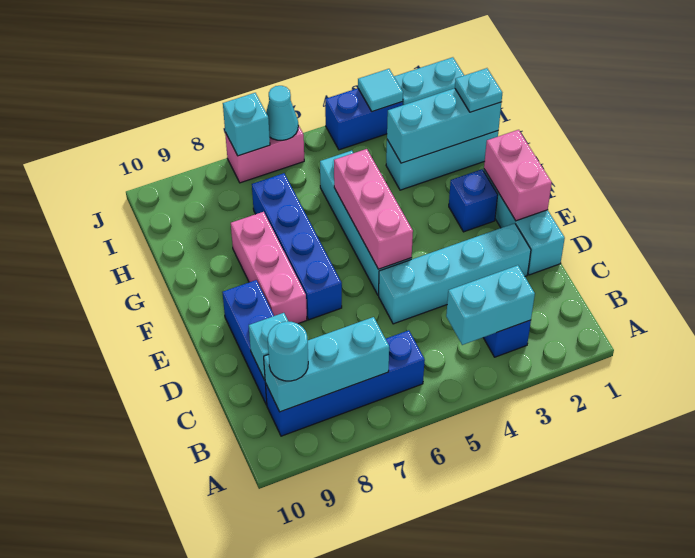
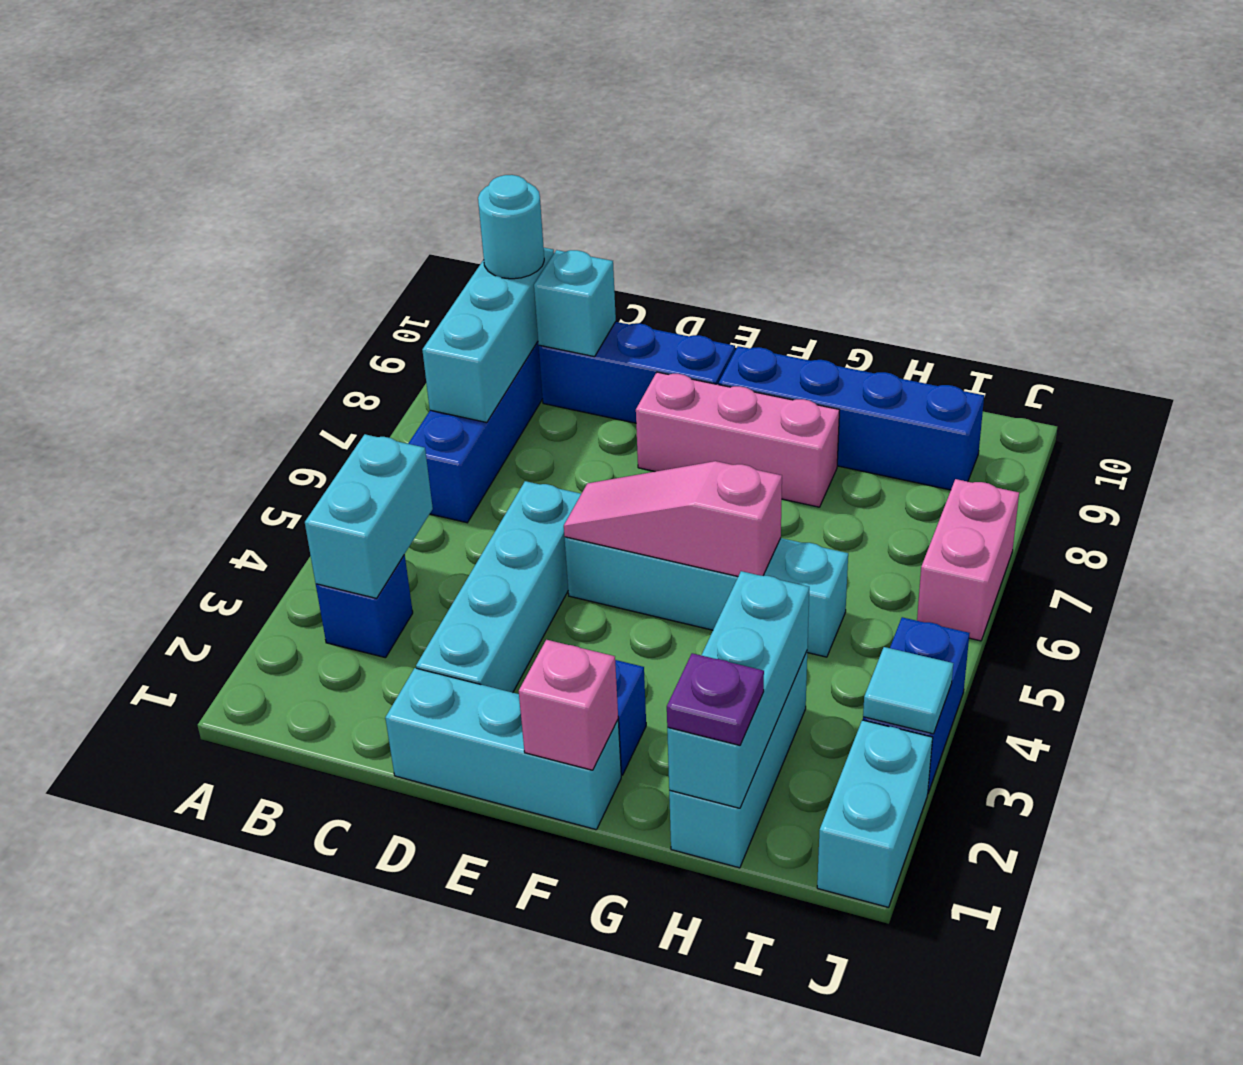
pink 1x2 brick [484,130,552,221] -> pink 1x1 brick [519,640,618,770]
pink 1x3 brick [334,149,413,269] -> pink 1x3 slope [564,461,782,576]
blue 1x4 brick [252,173,342,320] -> blue 1x4 brick moved to [719,346,984,490]
cyan 1x1 plate [455,68,502,112] -> purple 1x1 plate [667,653,764,745]
cyan 1x1 cone [266,86,298,140] -> none
cyan 1x1 brick [223,93,270,156] -> none

